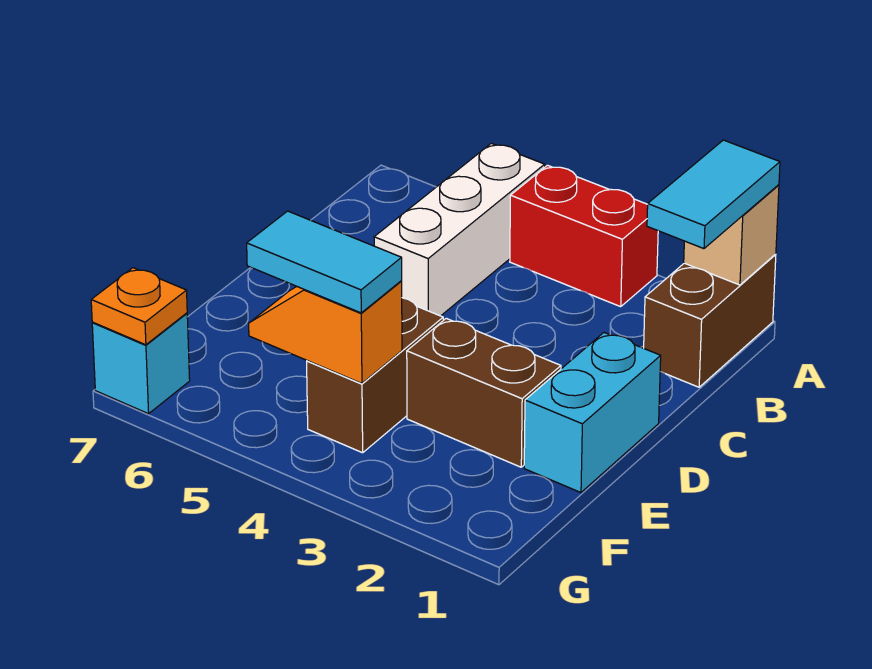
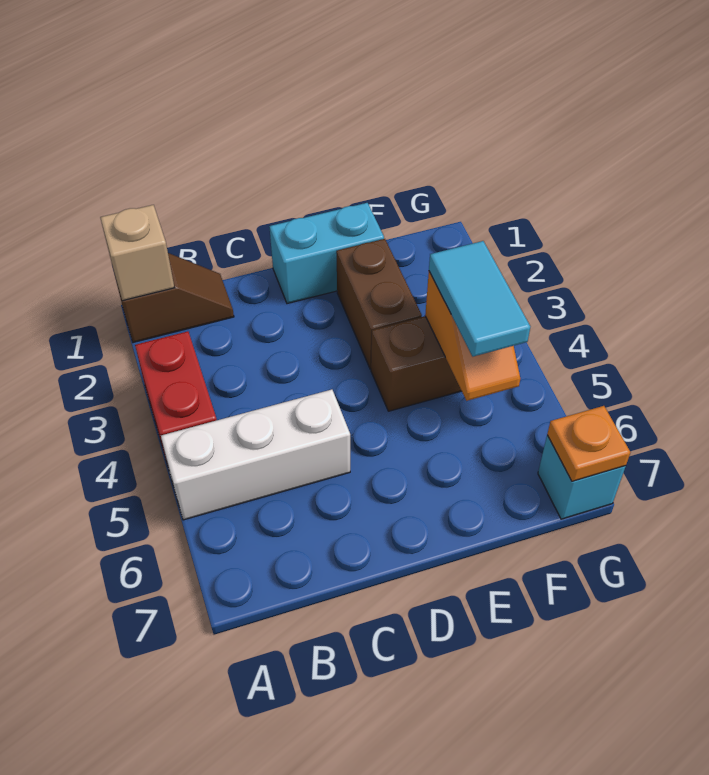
brown 1x2 brick [644,254,776,387] -> brown 1x2 slope [114,253,234,342]
cyan 1x2 tile [647,140,780,249] -> none

